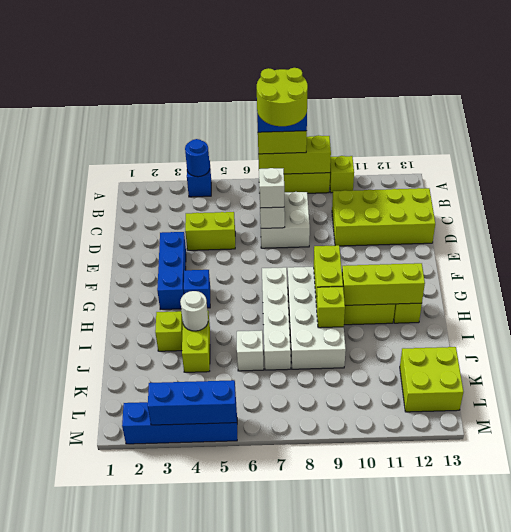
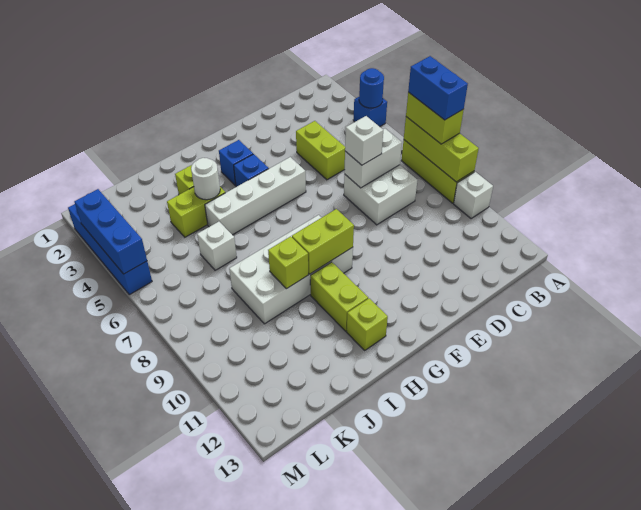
lime 2x2 round brick [257,68,308,126] -> none
lime 1x1 brick [330,156,354,193] -> white 1x1 brick [454,172,493,219]
lime 2x4 brick [332,188,435,246] -> none
blue 1x3 brick [157,232,186,310] -> blue 1x1 brick [219,140,253,186]
white 1x4 brick [262,267,291,370] -> white 1x4 brick moved to [205,157,306,235]
lime 1x3 brick [342,263,425,305] -> none
lime 2x2 brick [400,347,463,412] -> none

